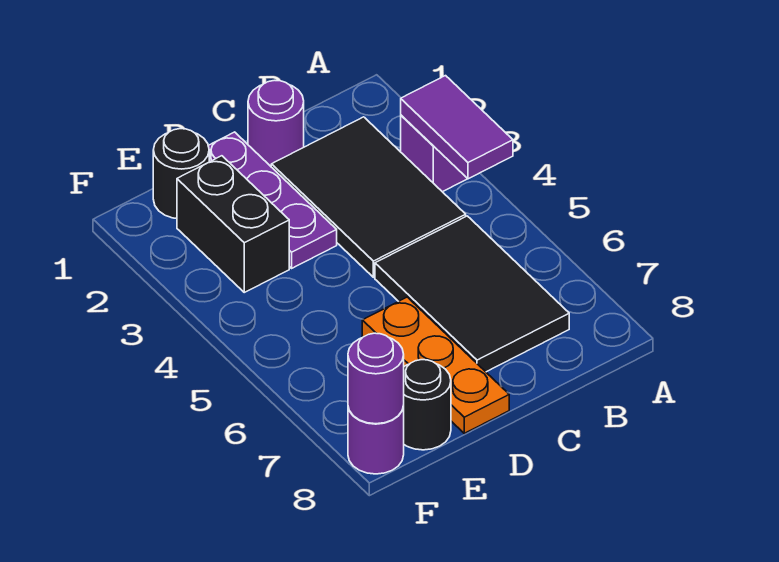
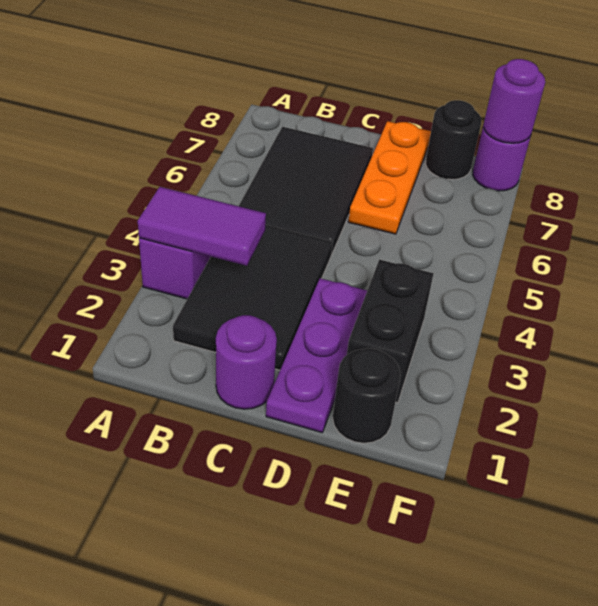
purple 1x2 tile [401,76,513,179] -> purple 1x2 tile turned to [138,187,266,266]

